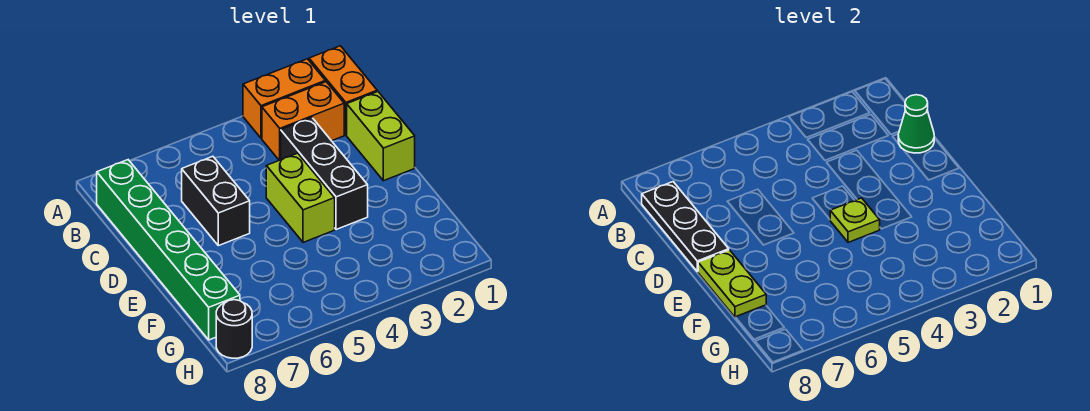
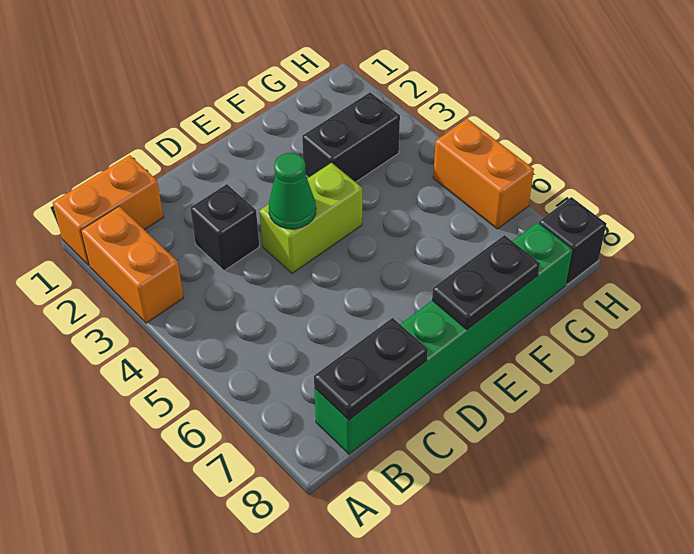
orange 1x2 brick [262,82,344,160] -> orange 1x2 brick moved to [433,119,534,229]
black 1x3 plate [642,182,729,272] -> black 1x2 plate [314,318,428,420]
lime 1x2 brick [347,91,415,181] -> none
green 1x1 cone [898,95,934,153] -> green 1x1 cone moved to [269,153,316,229]
black 1x3 brick [281,118,368,230] -> black 1x1 brick [190,184,259,271]
black 1x2 brick [182,156,250,246] -> black 1x2 brick moved to [302,92,400,182]
lime 1x1 plate [830,198,880,242] -> none
lime 1x2 plate [698,250,766,317] -> black 1x2 plate [432,235,540,330]
black 1x1 round brick [216,300,252,358] -> black 1x1 brick [539,197,606,284]

